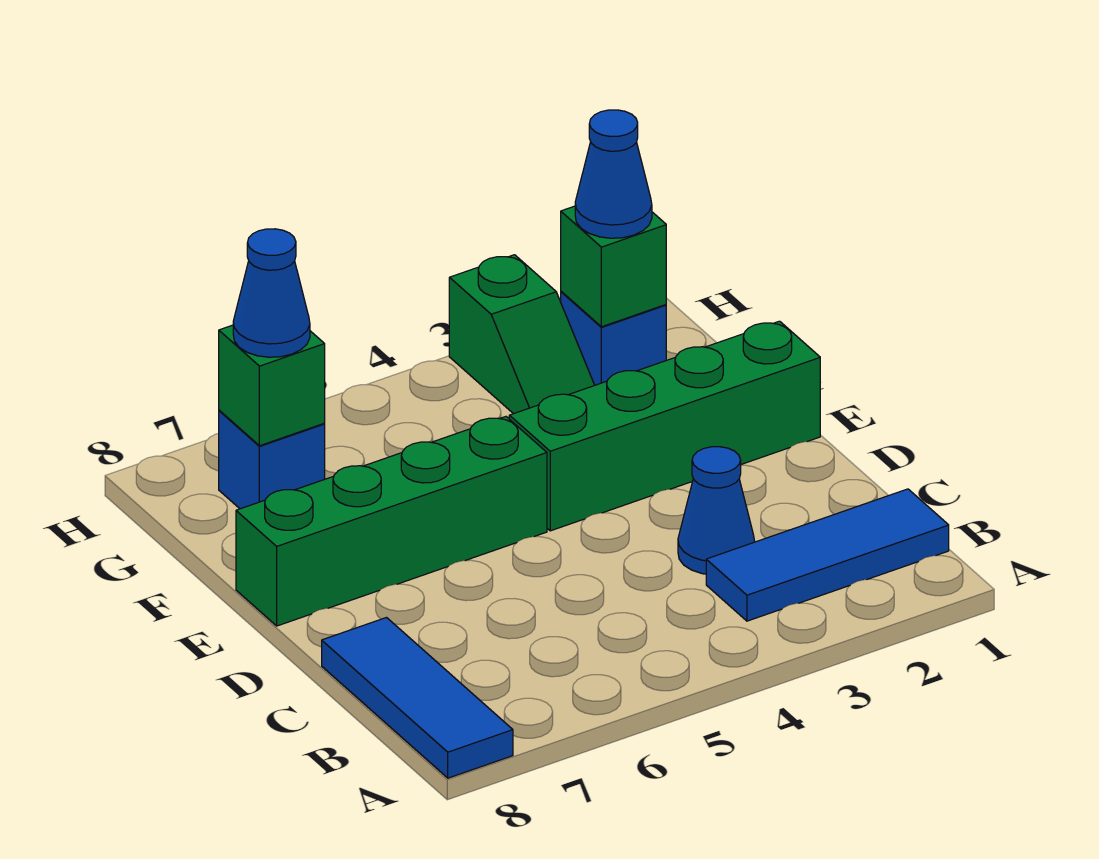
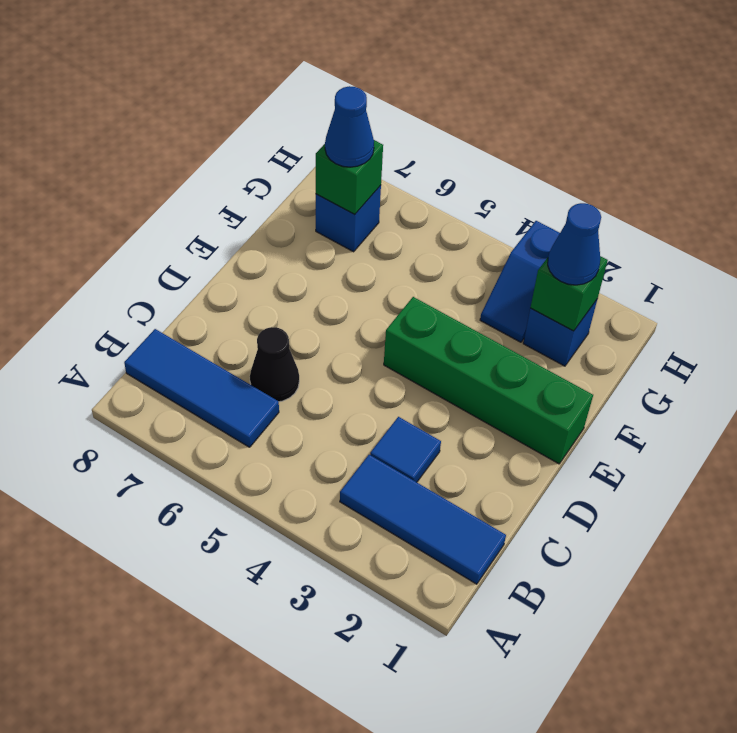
blue 1x3 tile [322,618,513,778] -> blue 1x3 tile turned to [124,329,279,447]
blue 1x1 cone [678,447,755,574] -> blue 1x1 tile [370,417,441,482]
none -> black 1x1 cone [250,327,299,402]
green 1x4 brick [236,417,547,626] -> none
green 1x2 slope [449,255,595,414] -> blue 1x2 slope [480,221,560,342]

